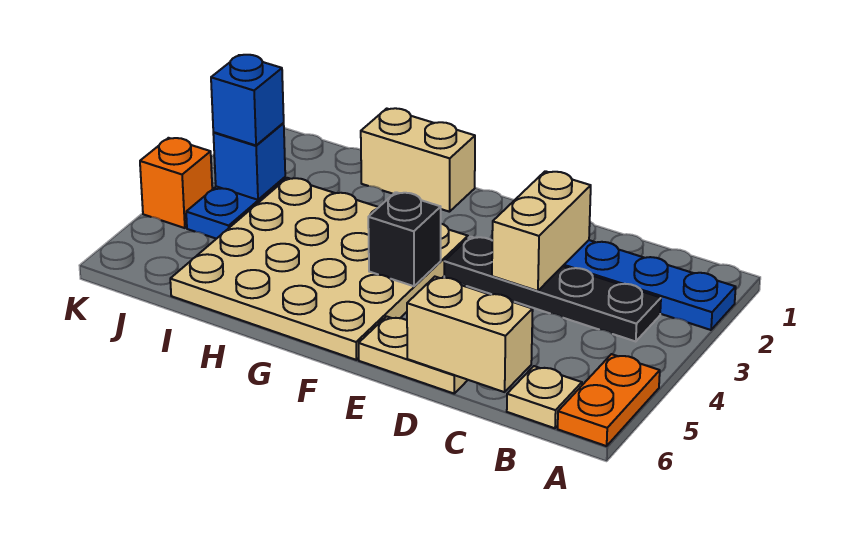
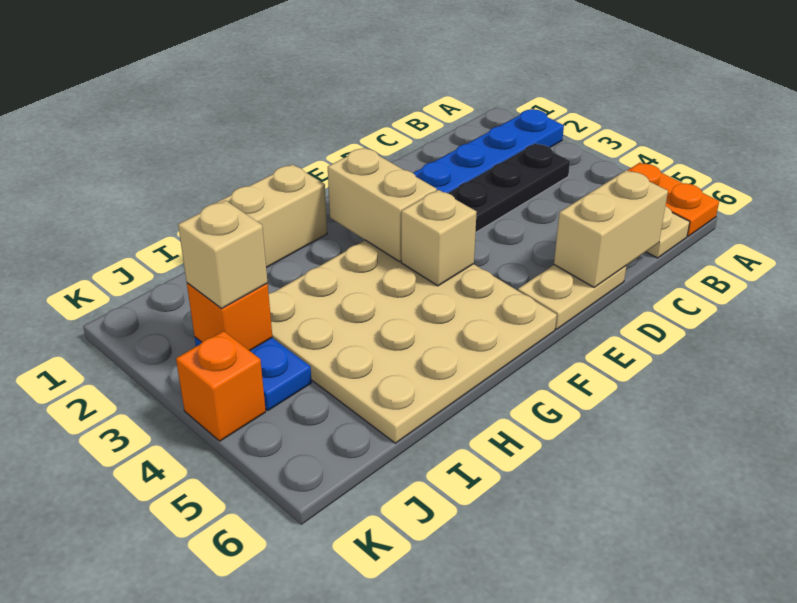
tan 1x2 brick [492,171,591,291] -> tan 1x2 brick moved to [328,148,437,262]
black 1x1 brick [368,192,441,286] -> tan 1x1 brick [401,190,477,286]
blue 1x1 brick [213,123,285,200] -> orange 1x1 brick [187,283,272,351]
blue 1x1 brick [211,55,284,145] -> tan 1x1 brick [178,201,268,308]

